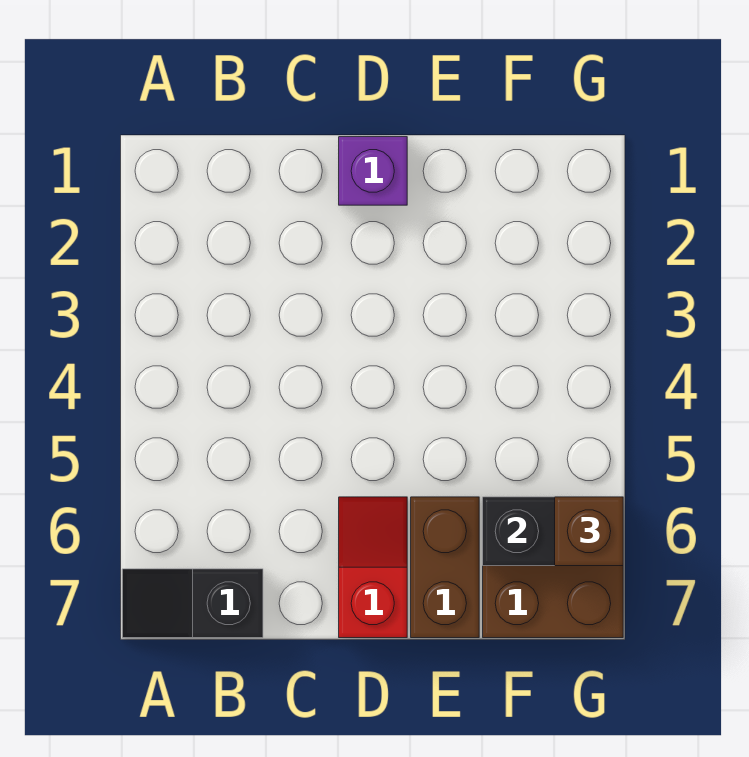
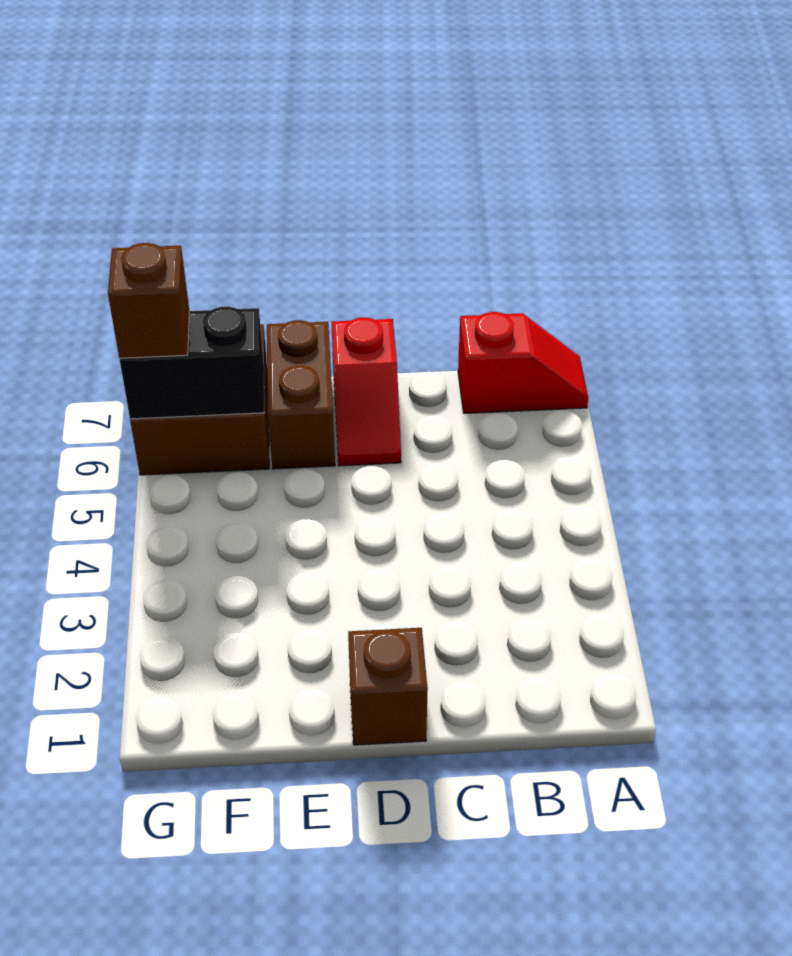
black 1x2 slope [122,569,263,638] -> red 1x2 slope [458,312,588,413]
purple 1x1 brick [339,137,407,205] -> brown 1x1 brick [348,628,428,745]

